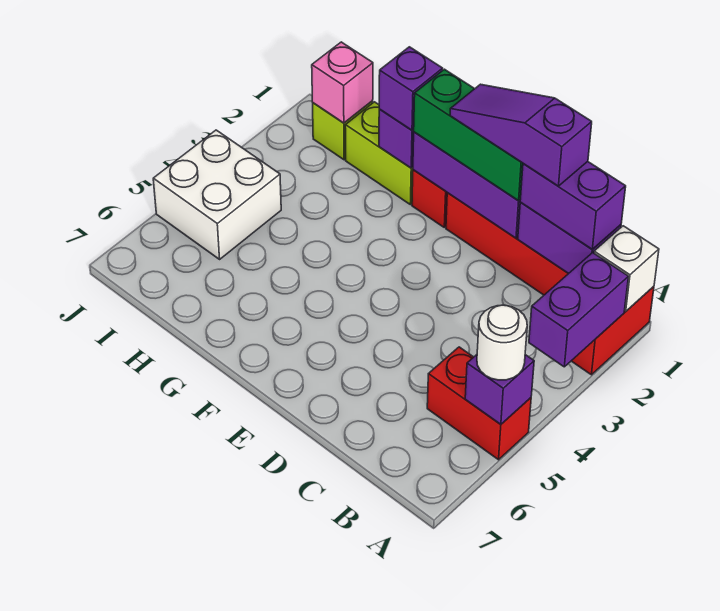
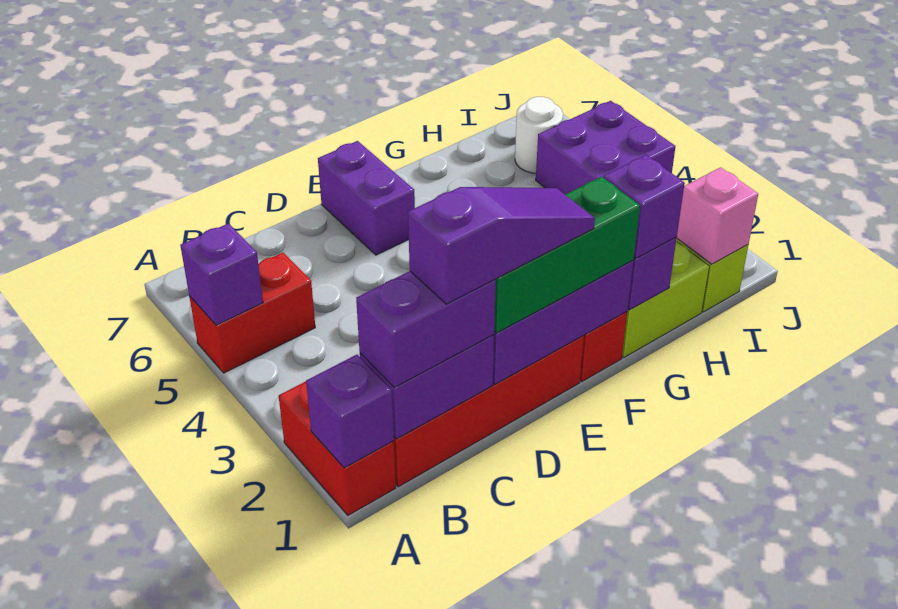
white 1x1 brick [594,226,659,311] -> purple 1x1 brick [306,355,394,468]
purple 1x2 brick [529,253,629,367] -> purple 1x2 brick moved to [318,141,415,255]
white 1x1 round brick [477,305,527,380] -> white 1x1 round brick moved to [515,97,563,173]
white 2x2 brick [153,130,281,259] -> purple 2x2 brick [536,101,676,194]

